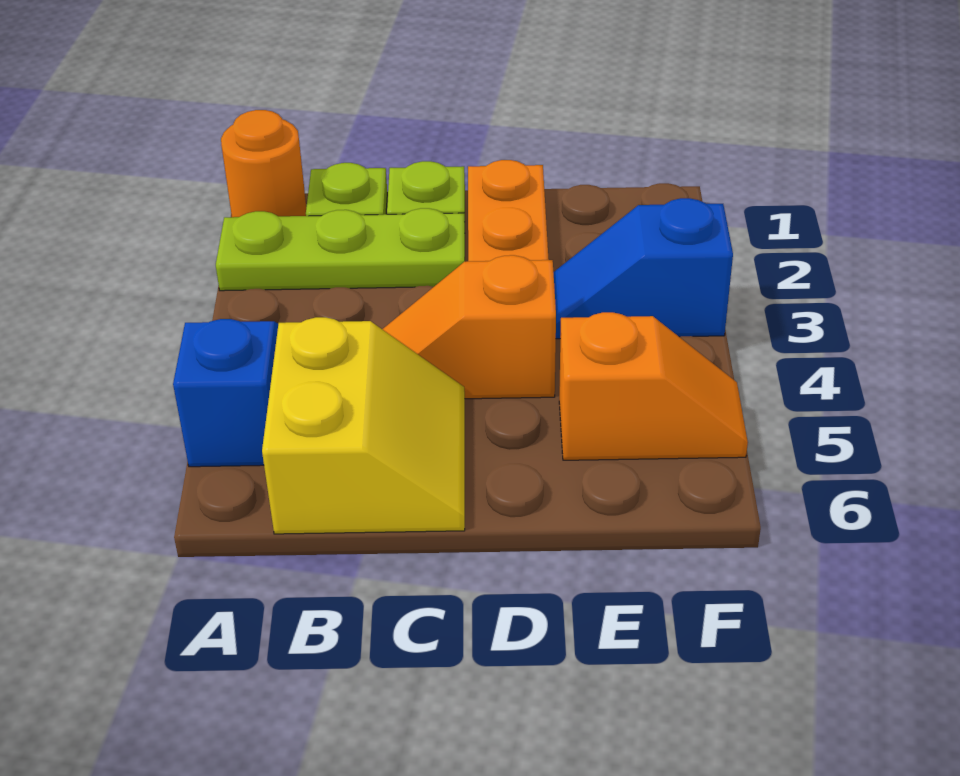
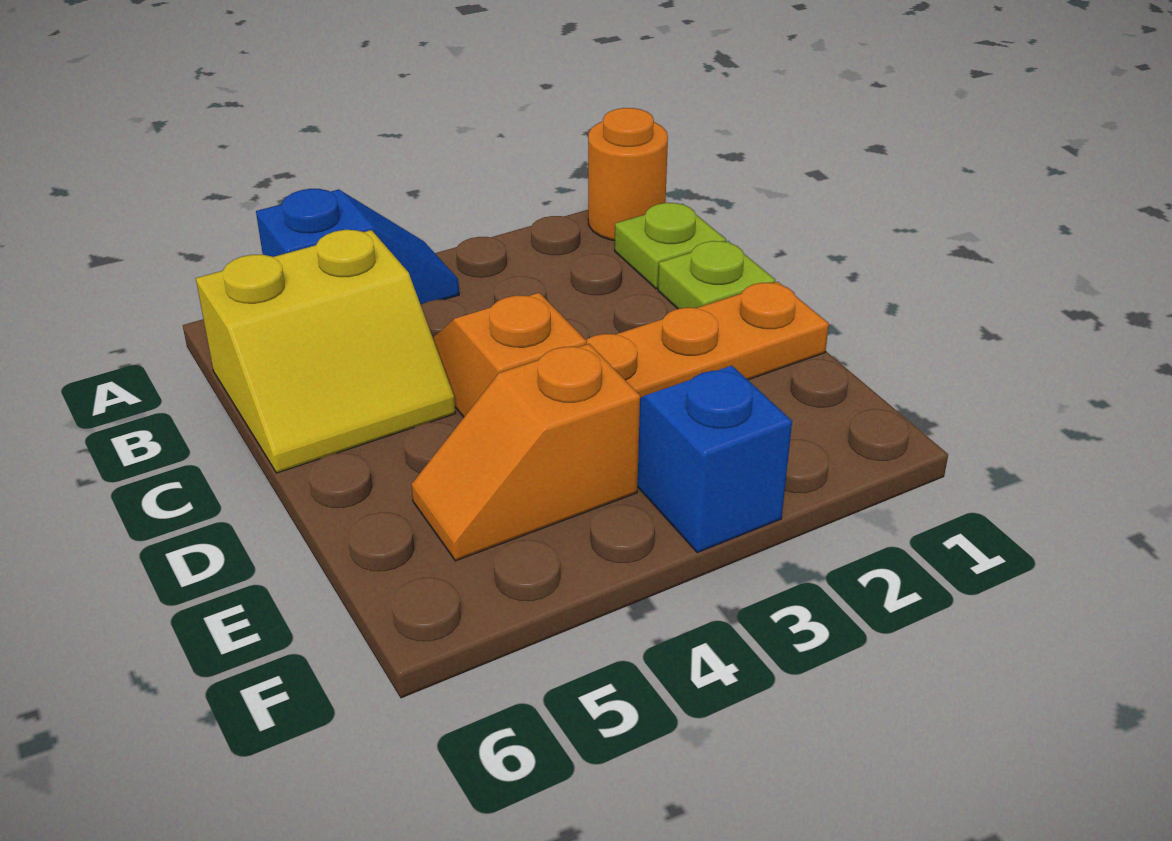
lime 1x3 plate [216,208,465,291] -> none
orange 1x2 slope [559,312,748,460] -> orange 1x2 slope turned to [411,344,640,561]

